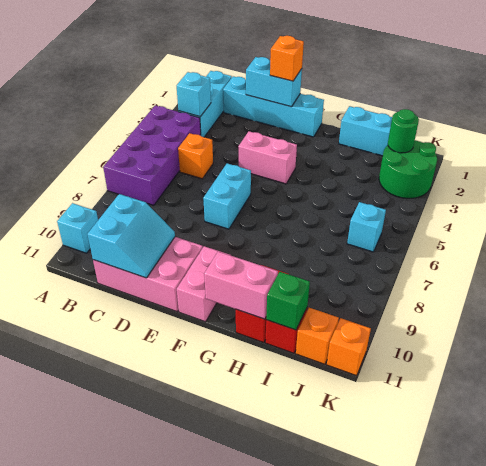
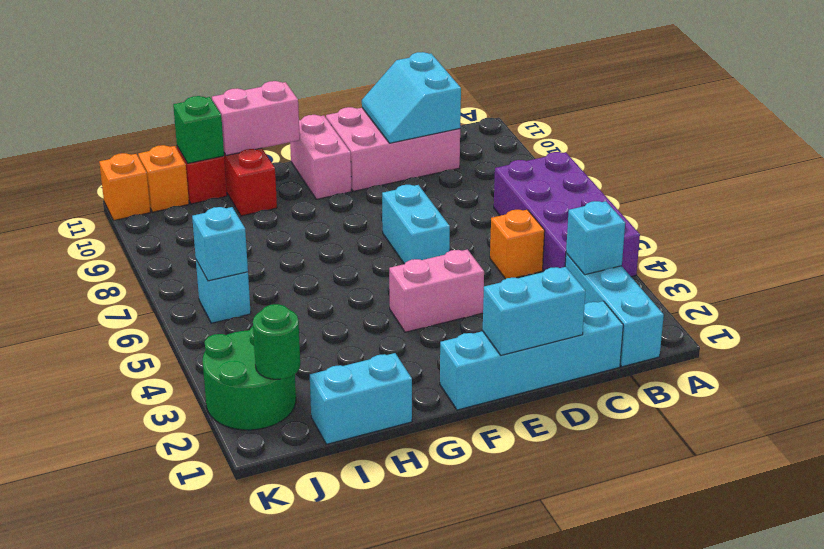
cyan 1x1 brick [57,203,98,253] -> cyan 1x1 brick moved to [192,207,248,281]
orange 1x1 brick [270,36,304,81] -> none

